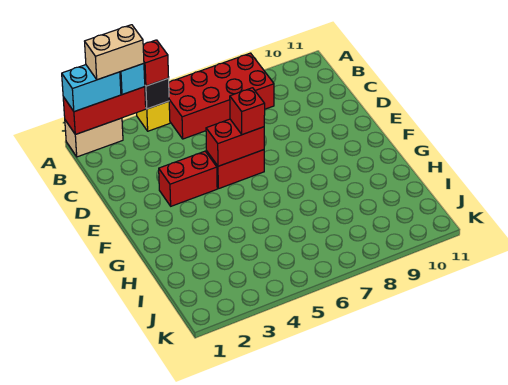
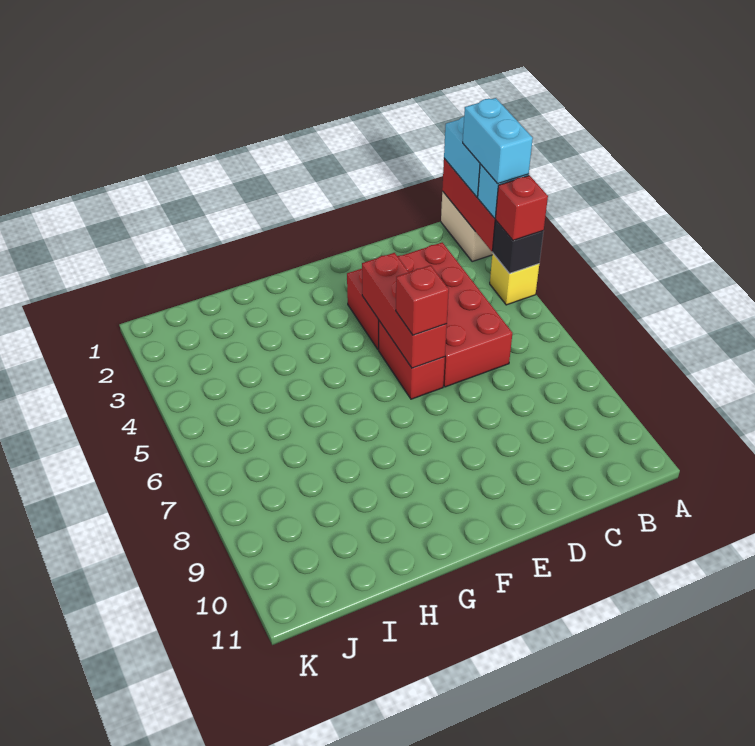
tan 1x2 brick [85,25,144,80] -> cyan 1x2 brick [463,98,533,184]
red 2x4 brick [169,53,274,139] -> red 2x4 brick moved to [398,242,512,387]
red 1x2 brick [206,119,264,166] -> red 1x3 brick [362,253,447,368]

